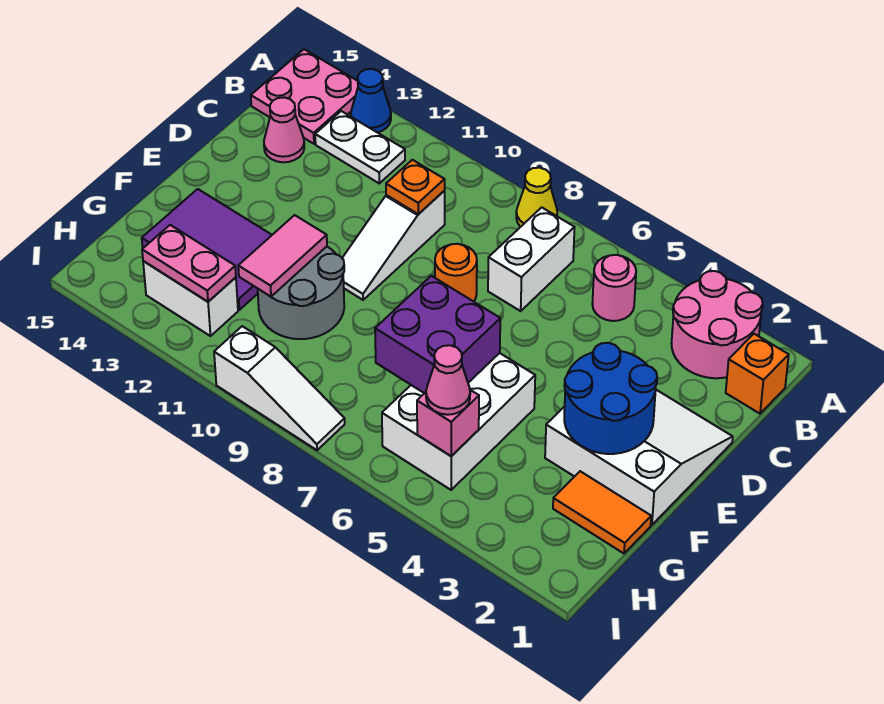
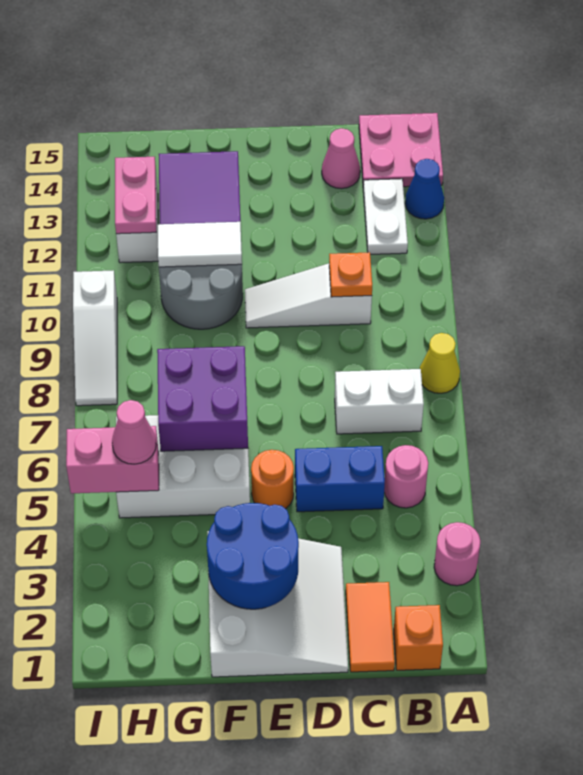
pink 2x2 round brick [672,271,763,378] -> pink 1x1 round brick [434,522,480,586]
none -> blue 1x2 brick [295,446,385,512]
orange 1x1 round brick [435,244,477,302] -> orange 1x1 round brick moved to [251,450,294,509]
pink 1x2 tile [238,215,327,297] -> white 1x2 tile [158,222,242,267]
orange 1x2 tile [553,471,651,553] -> orange 1x2 tile moved to [346,582,395,672]
pink 1x1 brick [417,390,479,456] -> pink 1x2 brick [66,426,159,493]

